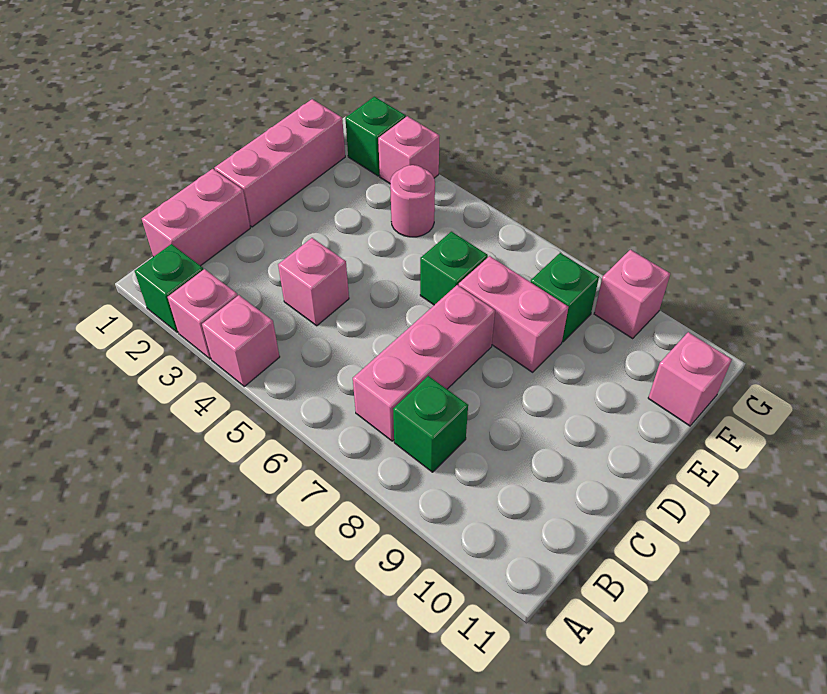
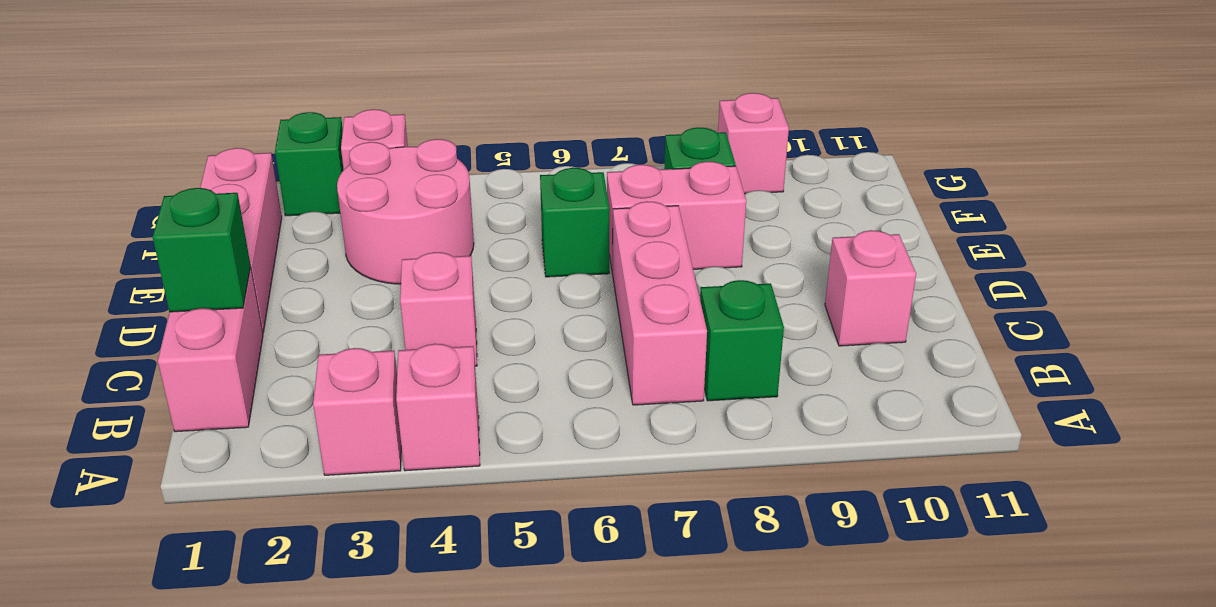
green 1x1 brick [135,244,203,333] -> green 1x1 brick moved to [153,188,251,312]
pink 1x1 round brick [390,165,435,237] -> pink 2x2 round brick [337,139,474,284]
pink 1x1 brick [648,332,732,426] -> pink 1x1 brick moved to [825,230,916,346]

